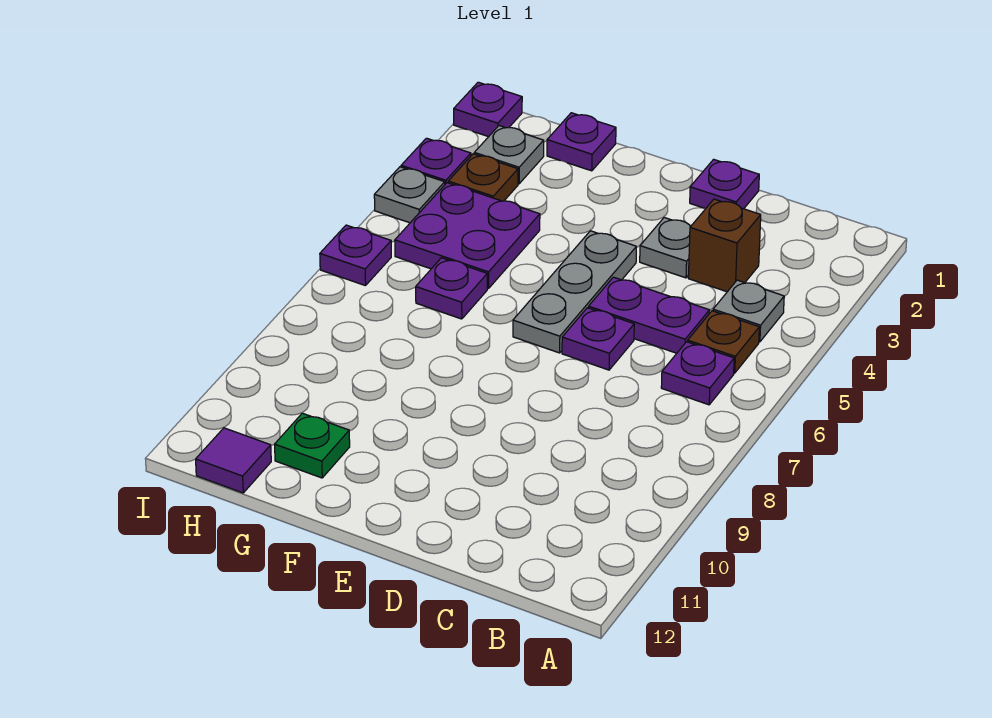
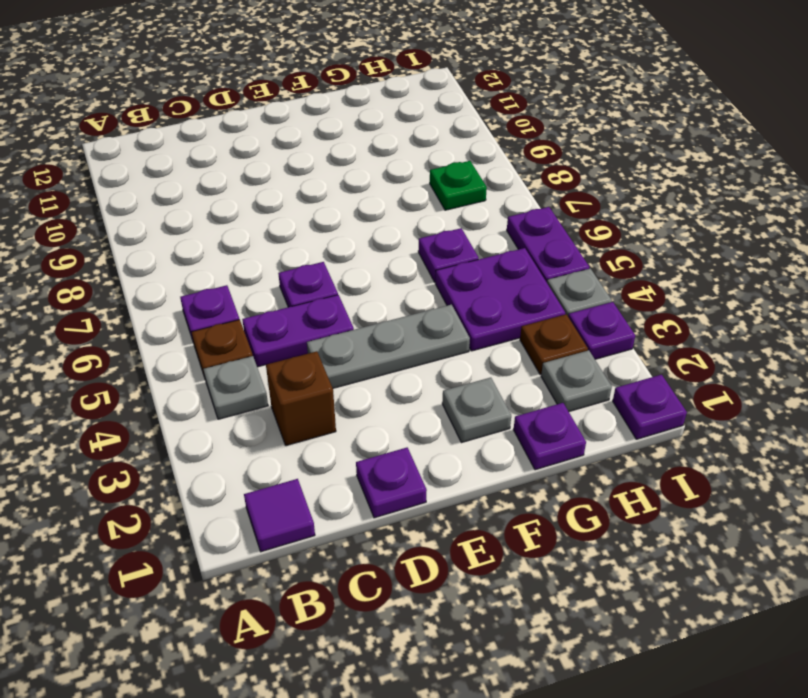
grey 1x1 plate [640,218,691,278] -> grey 1x1 plate moved to [442,378,511,443]
grey 1x3 plate [513,231,636,353] -> grey 1x3 plate turned to [307,305,470,388]
green 1x1 plate [275,413,350,478] -> green 1x1 plate moved to [430,161,487,210]
purple 1x1 tile [196,428,271,493] -> purple 1x1 tile moved to [244,479,315,552]
purple 1x1 plate [320,225,391,286] -> purple 1x2 plate [507,207,589,282]

